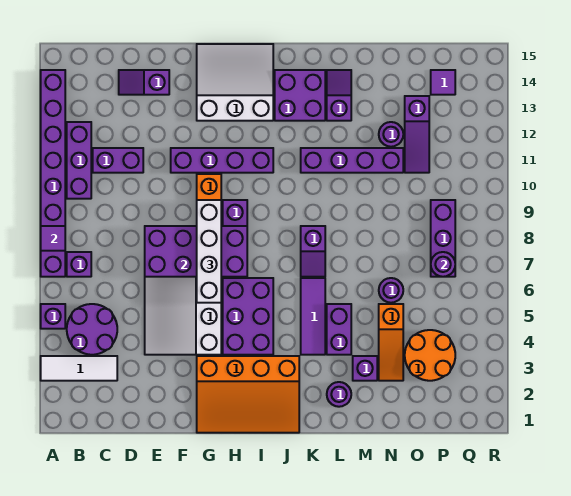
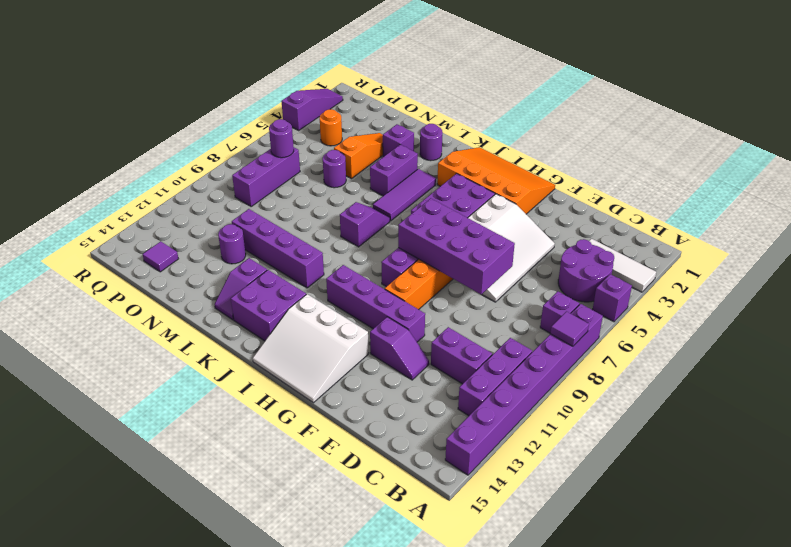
purple 1x2 slope [119,70,169,95] -> purple 1x2 slope moved to [370,317,429,380]
white 1x4 brick [197,200,221,303] -> none
orange 2x2 round brick [405,330,455,381] -> orange 1x1 round brick [320,109,342,146]
purple 1x3 slope [405,96,429,173] -> purple 1x3 slope moved to [281,89,343,130]

